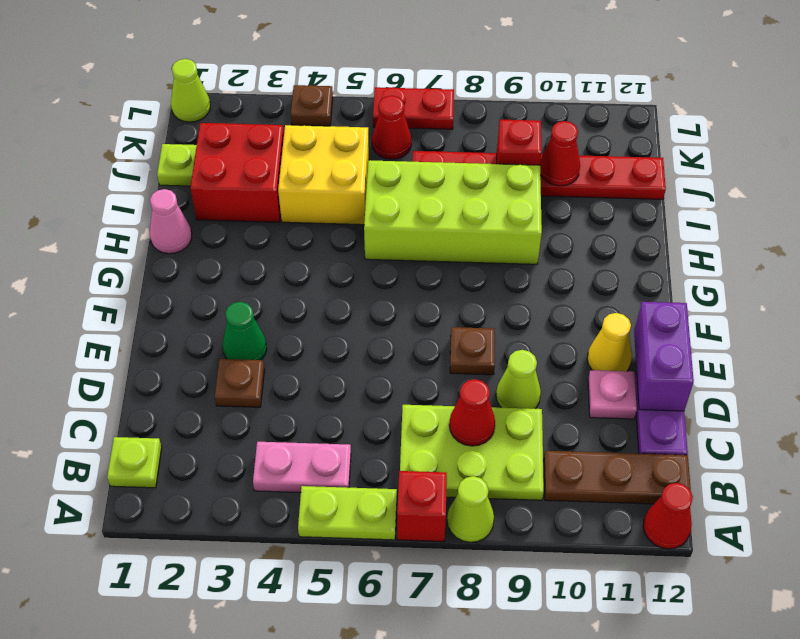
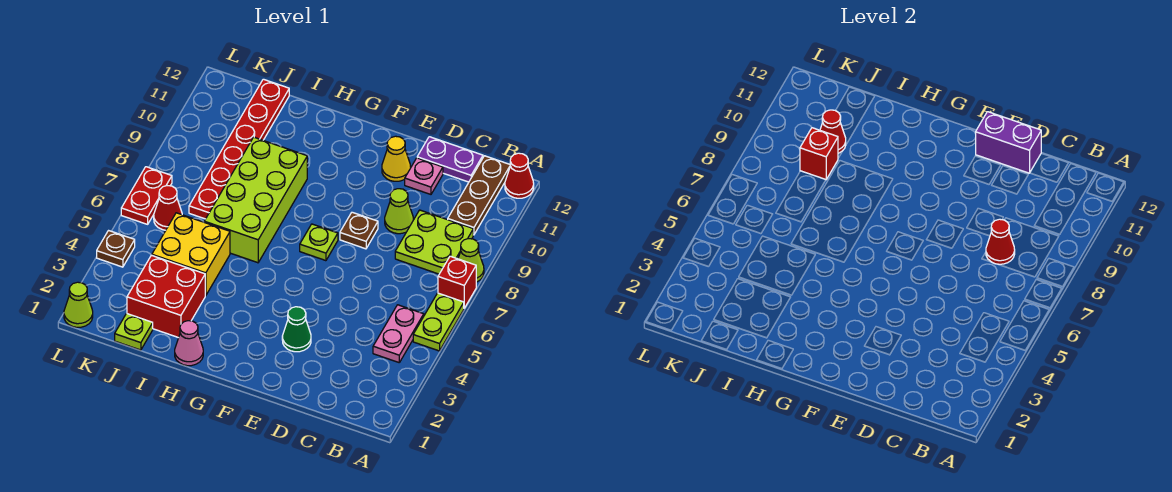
lime 1x1 plate [107,437,162,488] -> lime 1x1 plate moved to [300,224,338,261]
lime 2x3 plate [400,405,544,500] -> lime 2x2 plate [395,210,473,274]
brown 1x1 plate [215,359,265,407] -> none

